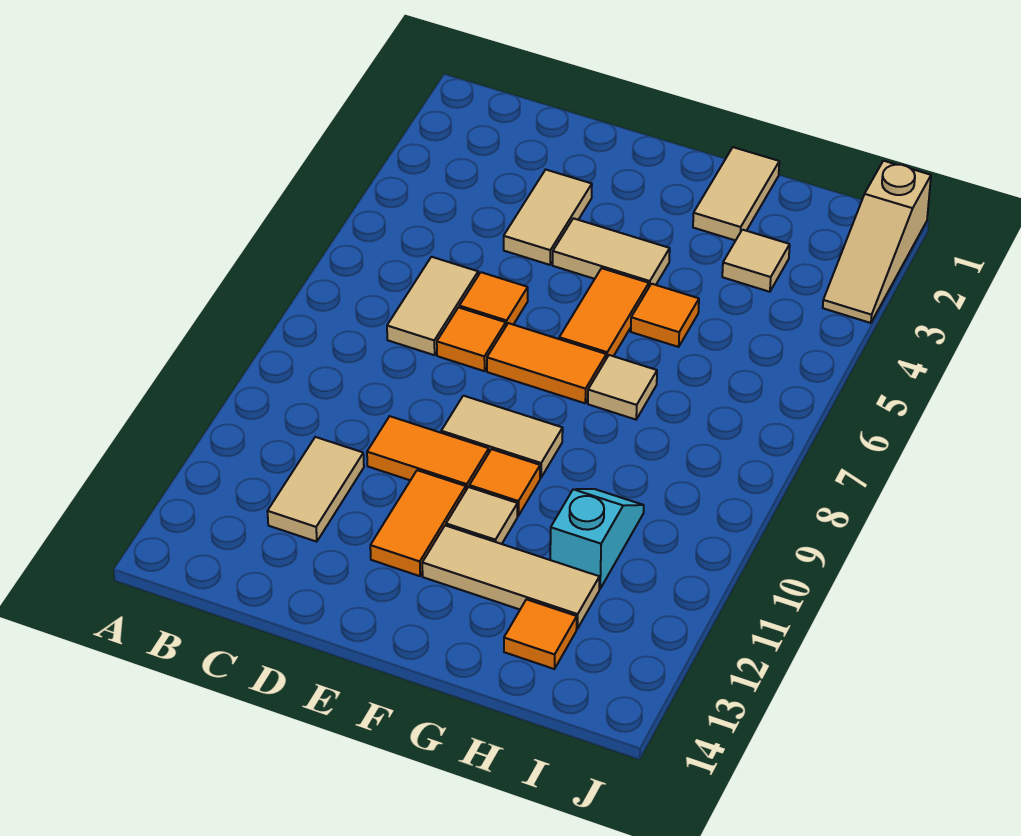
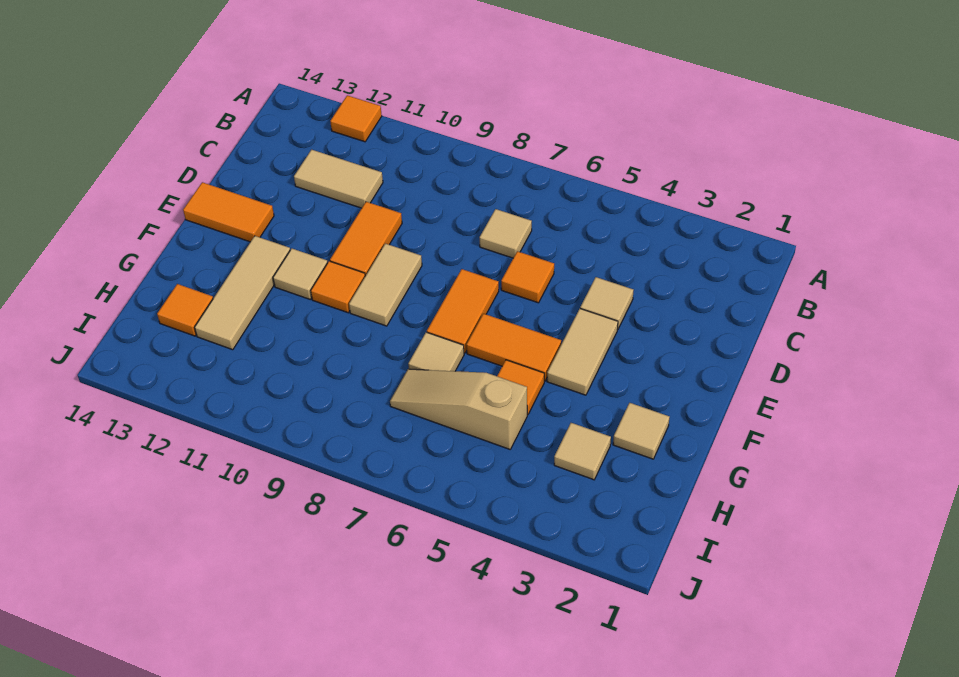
tan 1x2 tile [387,257,478,355] -> tan 1x1 tile [480,209,532,258]
tan 1x2 tile [504,170,592,265] -> tan 1x1 tile [580,277,634,328]
orange 1x1 tile [437,307,506,371] -> orange 1x1 tile moved to [330,95,382,142]
orange 1x2 tile [370,470,466,576] -> orange 1x2 tile moved to [183,182,274,242]
tan 1x2 tile [693,147,779,241] -> tan 1x1 tile [613,403,669,459]
cyan 1x2 slope [550,489,644,589] -> none
tan 1x3 slope [823,161,931,323] -> tan 1x3 slope moved to [390,369,527,449]

